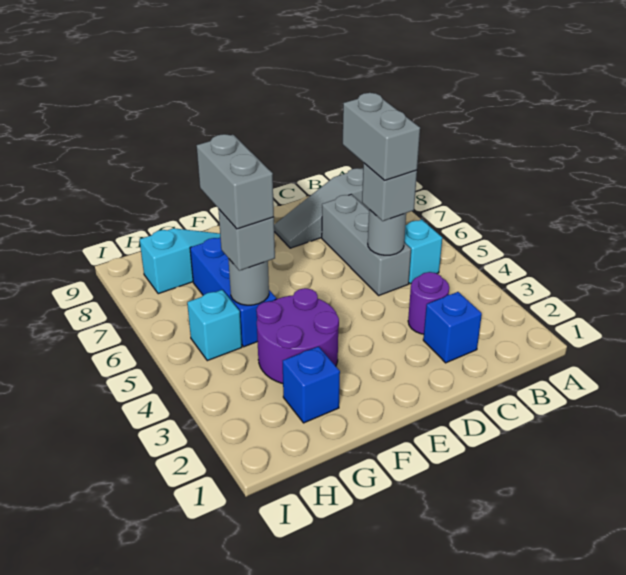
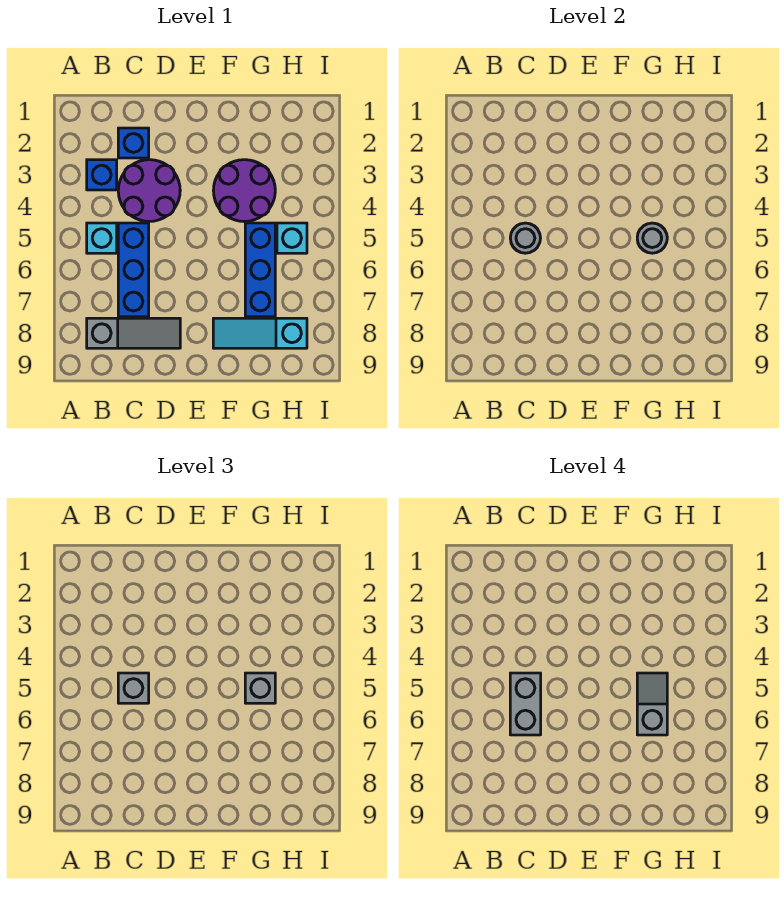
purple 1x1 round brick [408,272,449,334] -> purple 2x2 round brick [118,160,180,222]
grey 1x3 brick [322,194,411,295] -> blue 1x3 brick [118,223,149,317]
blue 1x1 brick [283,347,340,423] -> blue 1x1 brick moved to [87,160,117,190]
grey 1x2 brick [197,134,274,229] -> grey 1x2 slope [637,673,667,735]

